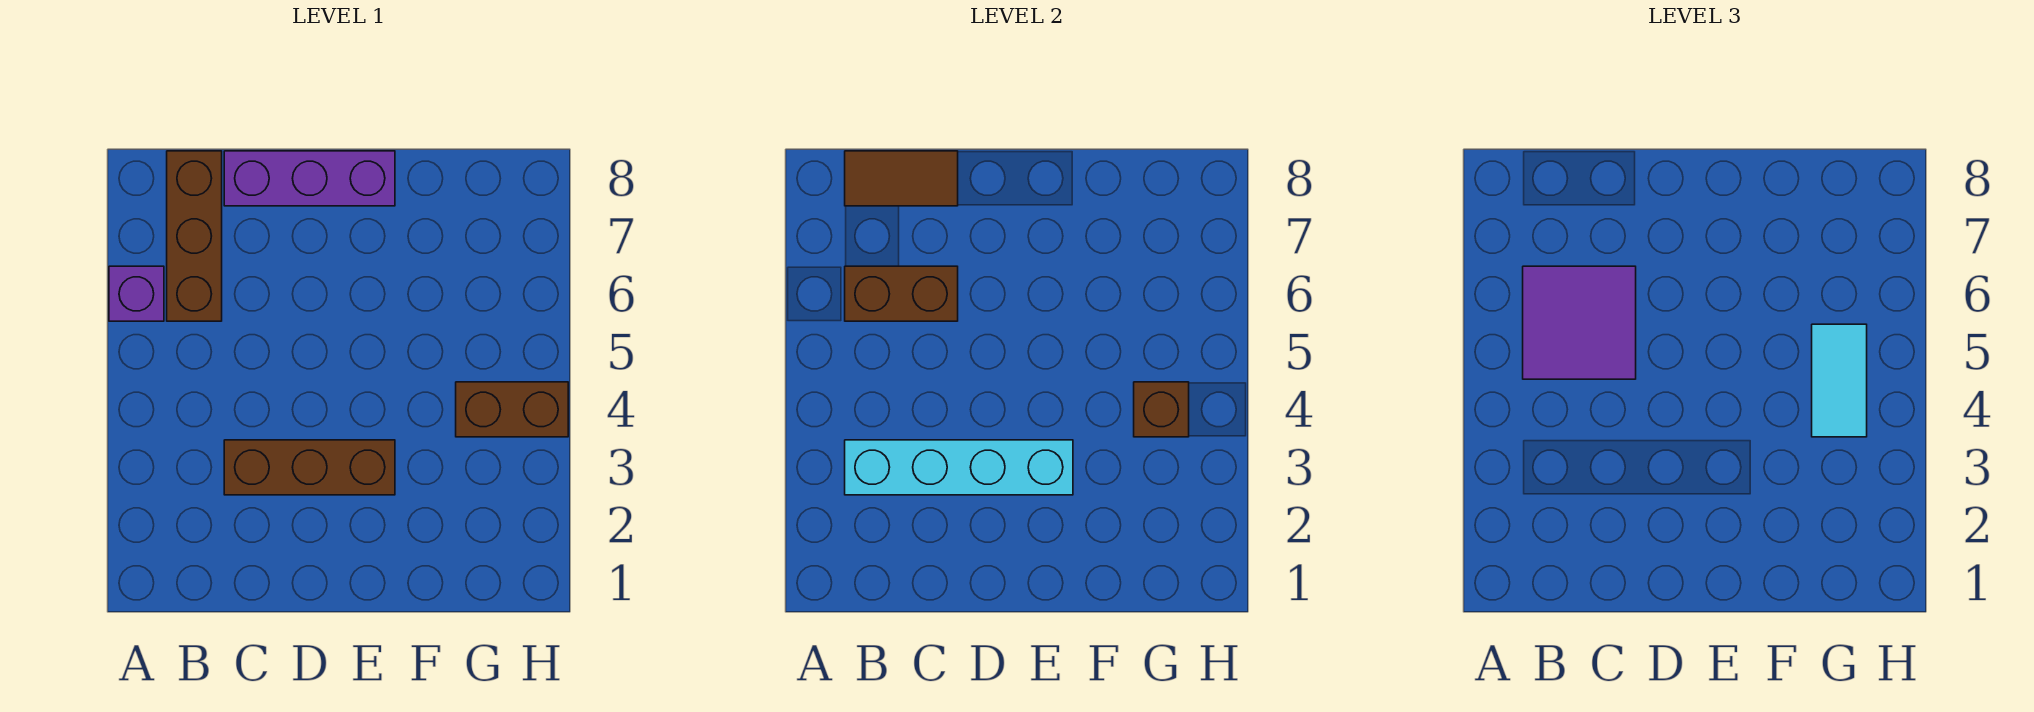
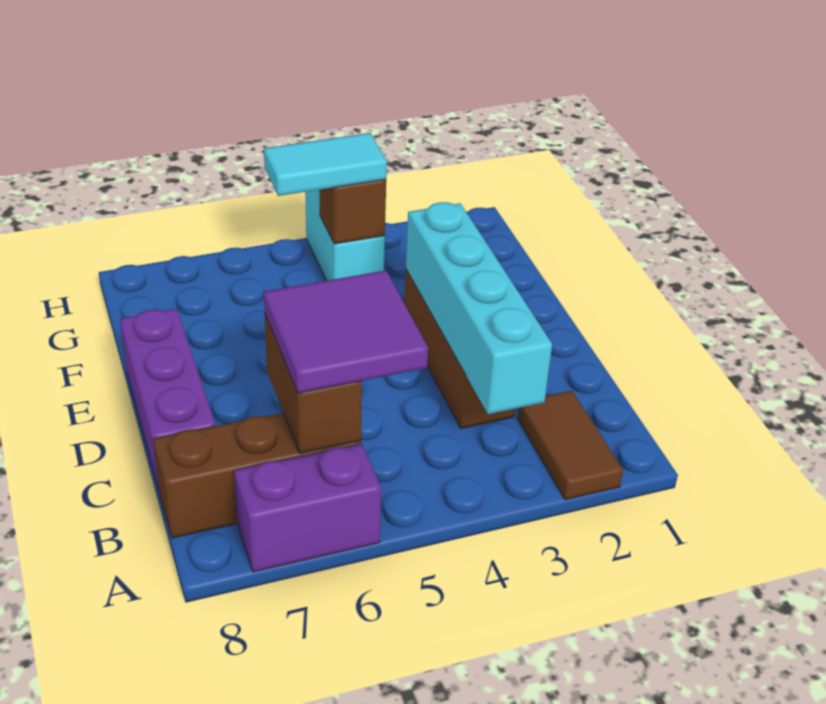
purple 1x1 brick [109,266,164,321] -> purple 1x2 brick [234,444,381,572]
brown 1x2 tile [845,151,958,206] -> brown 1x2 tile moved to [518,391,623,500]
brown 1x2 brick [456,382,568,437] -> cyan 1x2 brick [305,190,385,281]

